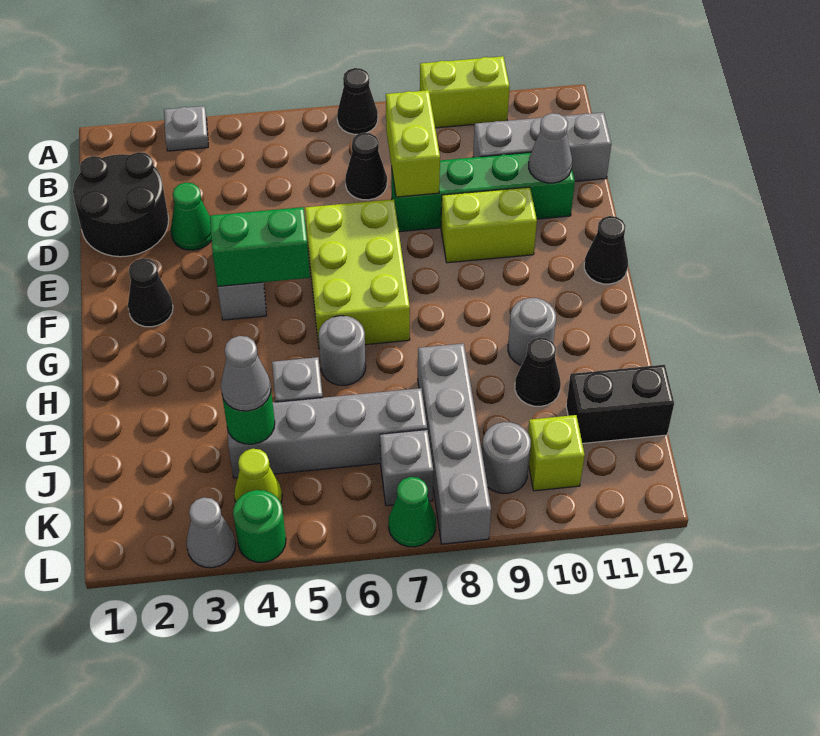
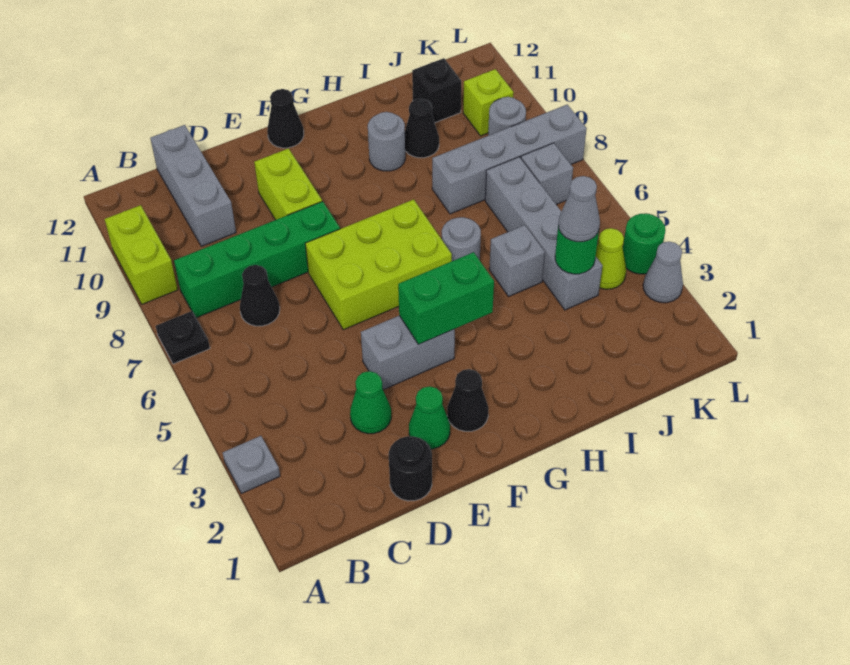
black 1x1 cone [337,68,378,134] -> black 1x1 plate [156,311,210,364]
black 2x2 round brick [73,152,169,257] -> black 1x1 round brick [389,436,432,501]
lime 1x2 brick [386,90,440,197] -> none
green 1x4 brick [391,152,575,232] -> green 1x4 brick turned to [174,201,340,318]
grey 1x1 cone [529,113,572,183] -> none
green 1x2 brick [210,207,310,286] -> green 1x2 brick turned to [398,252,494,344]
black 1x2 brick [566,365,674,444] -> black 1x1 brick [412,58,461,122]
green 1x1 cone [388,477,436,547] -> green 1x1 cone moved to [409,386,450,449]

